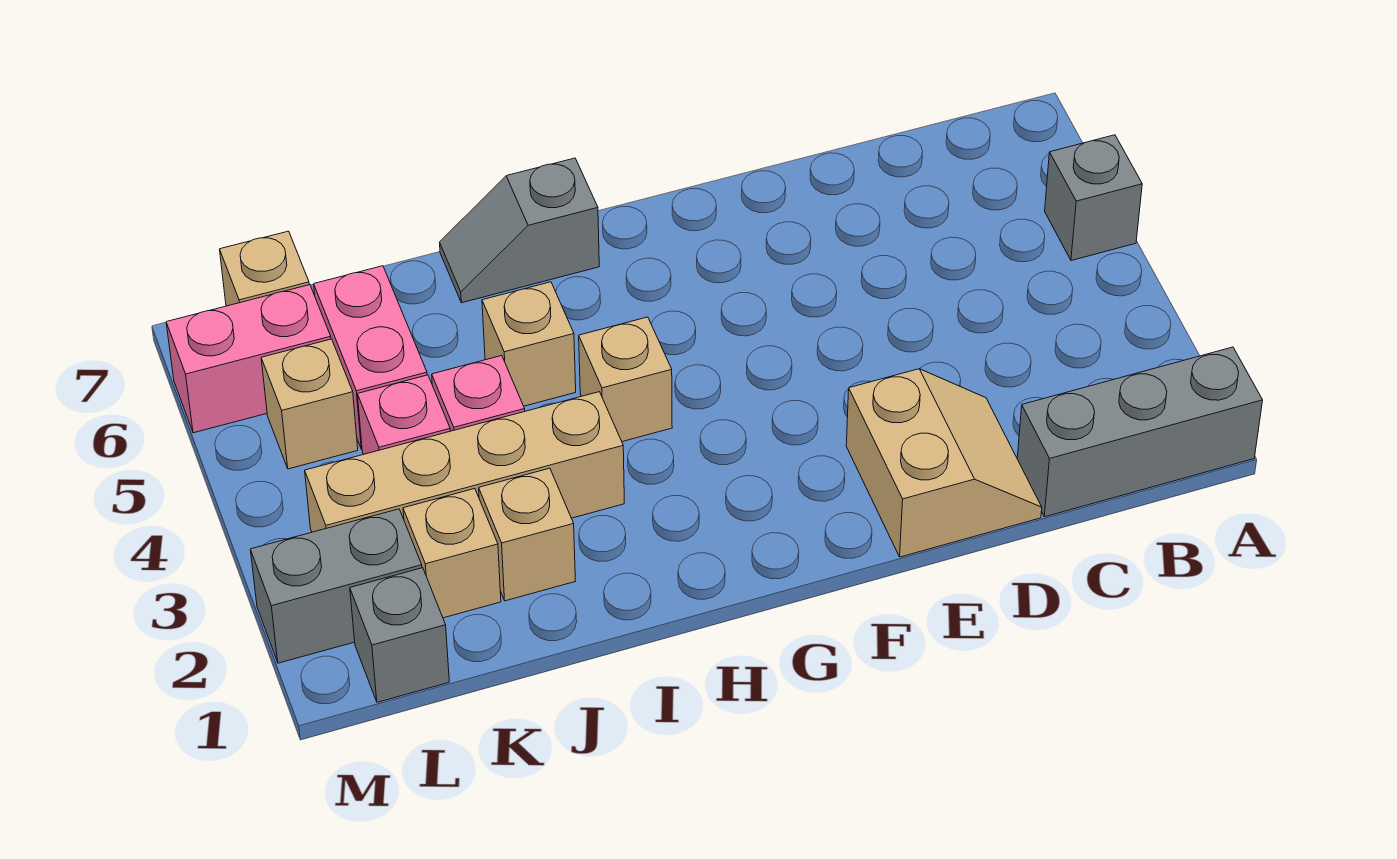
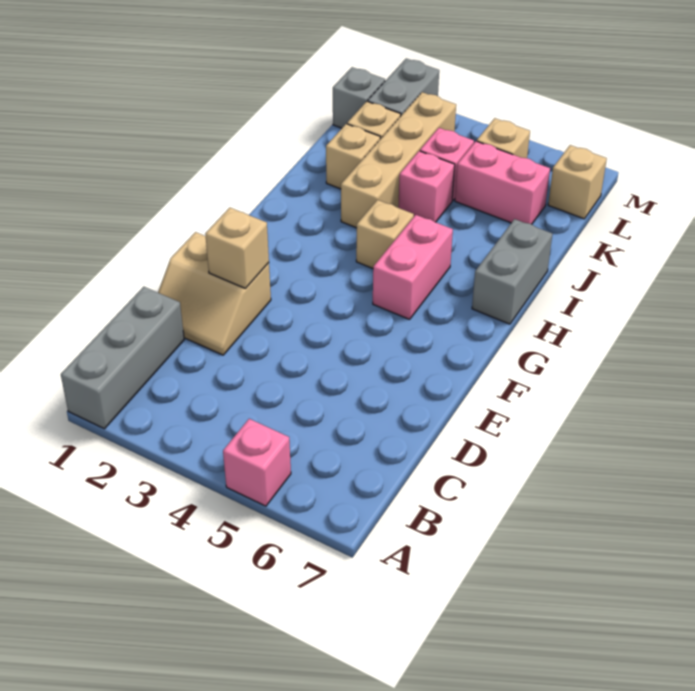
grey 1x1 brick [1045,135,1142,261] -> pink 1x1 brick [223,419,291,506]
grey 1x2 slope [440,158,599,303] -> grey 1x2 brick [472,219,552,324]
tan 1x1 brick [482,282,576,406] -> tan 1x1 brick moved to [205,208,269,288]
pink 1x2 brick [166,285,331,433] -> pink 1x2 brick moved to [373,215,453,319]

